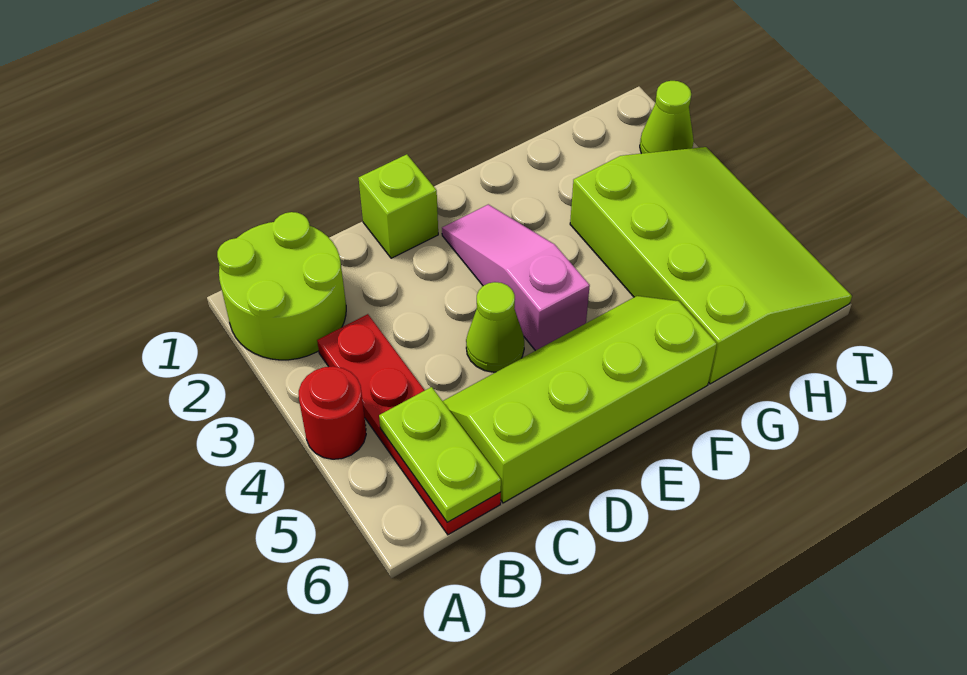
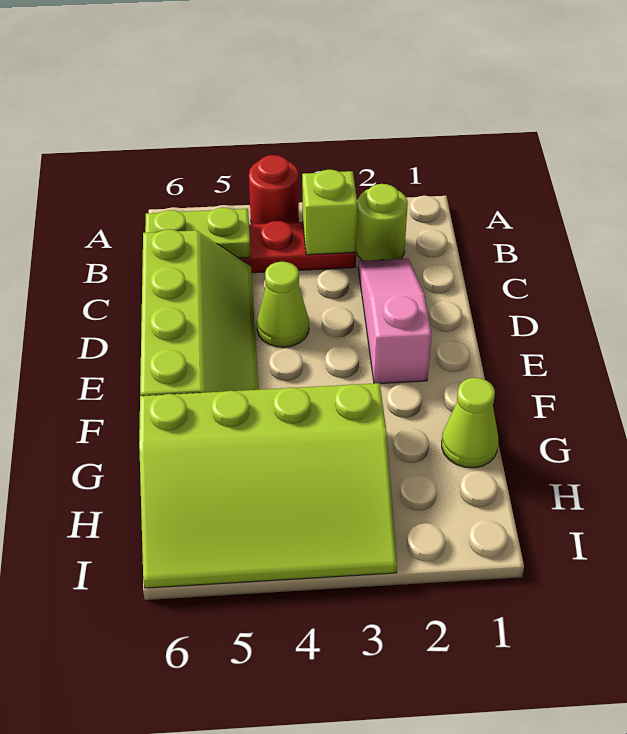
lime 2x2 round brick [217,212,346,360] -> lime 1x1 round brick [356,184,408,261]
lime 1x1 brick [359,154,438,258] -> lime 1x1 brick moved to [302,170,358,255]
pink 1x3 slope [442,204,590,351] -> pink 1x3 slope turned to [358,258,432,384]
lime 1x1 cone [640,81,694,154] -> lime 1x1 cone moved to [442,378,498,468]

